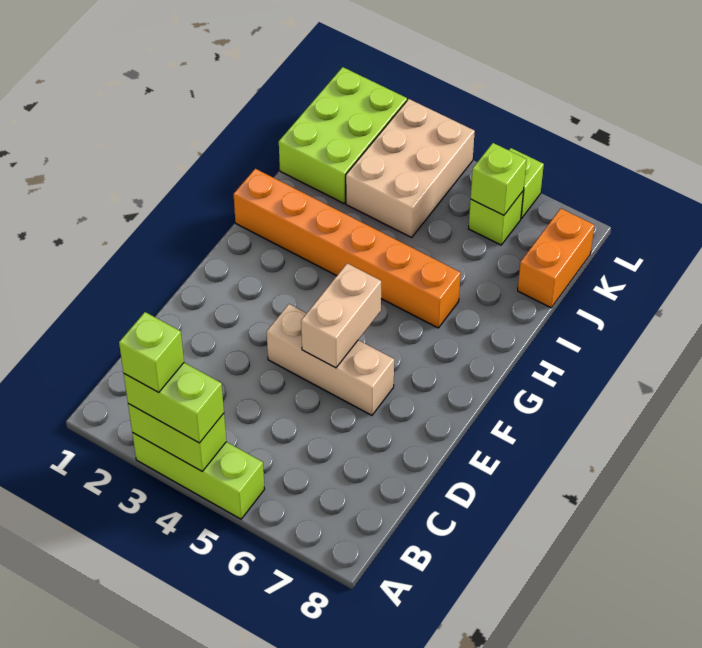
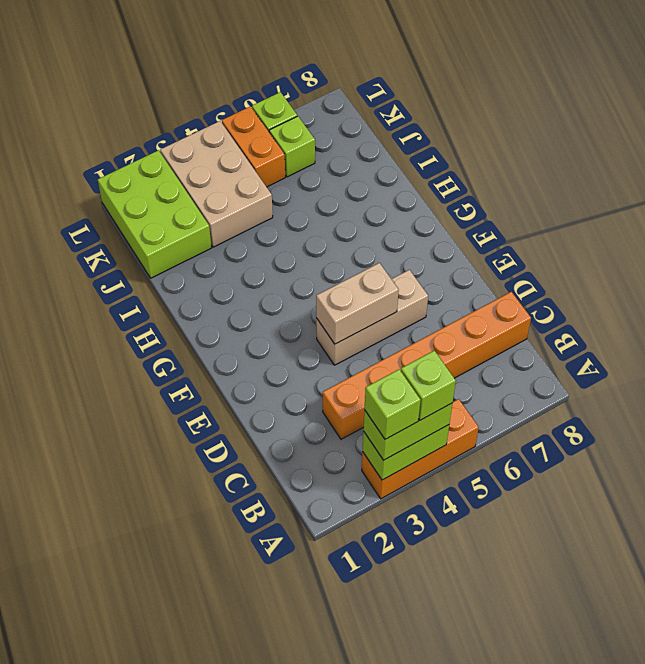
lime 1x3 brick [132,433,264,519] -> orange 1x3 brick [362,399,479,499]
tan 1x2 brick [301,263,381,368] -> tan 1x2 brick turned to [316,263,399,344]
orange 1x6 brick [234,169,461,328] -> orange 1x6 brick moved to [323,292,531,439]
orange 1x2 brick [518,208,595,308] -> orange 1x2 brick moved to [222,106,285,187]
lime 1x1 brick [471,143,527,215] -> lime 1x1 brick moved to [401,351,456,420]

